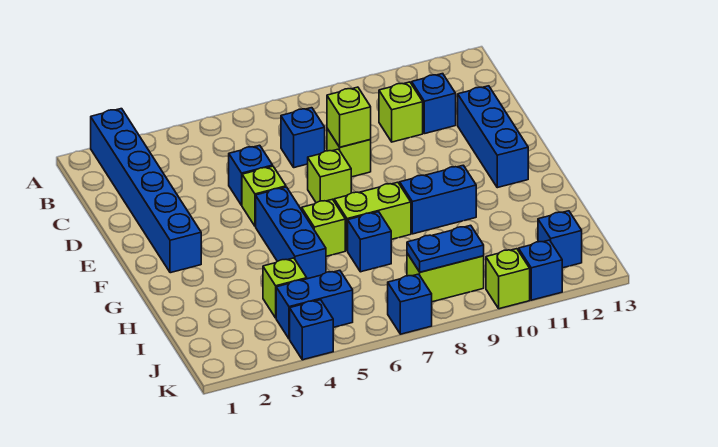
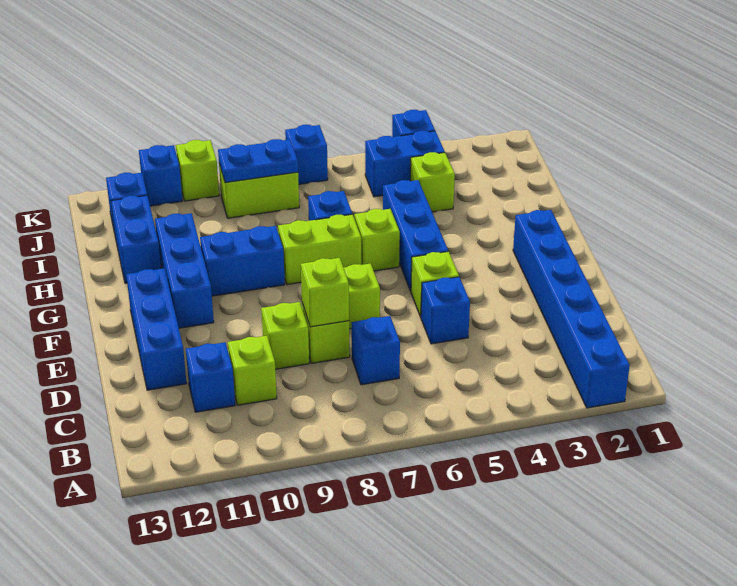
none -> lime 1x1 brick [261,302,309,369]
none -> blue 1x3 brick [155,213,214,328]
none -> blue 1x2 brick [111,195,161,283]

